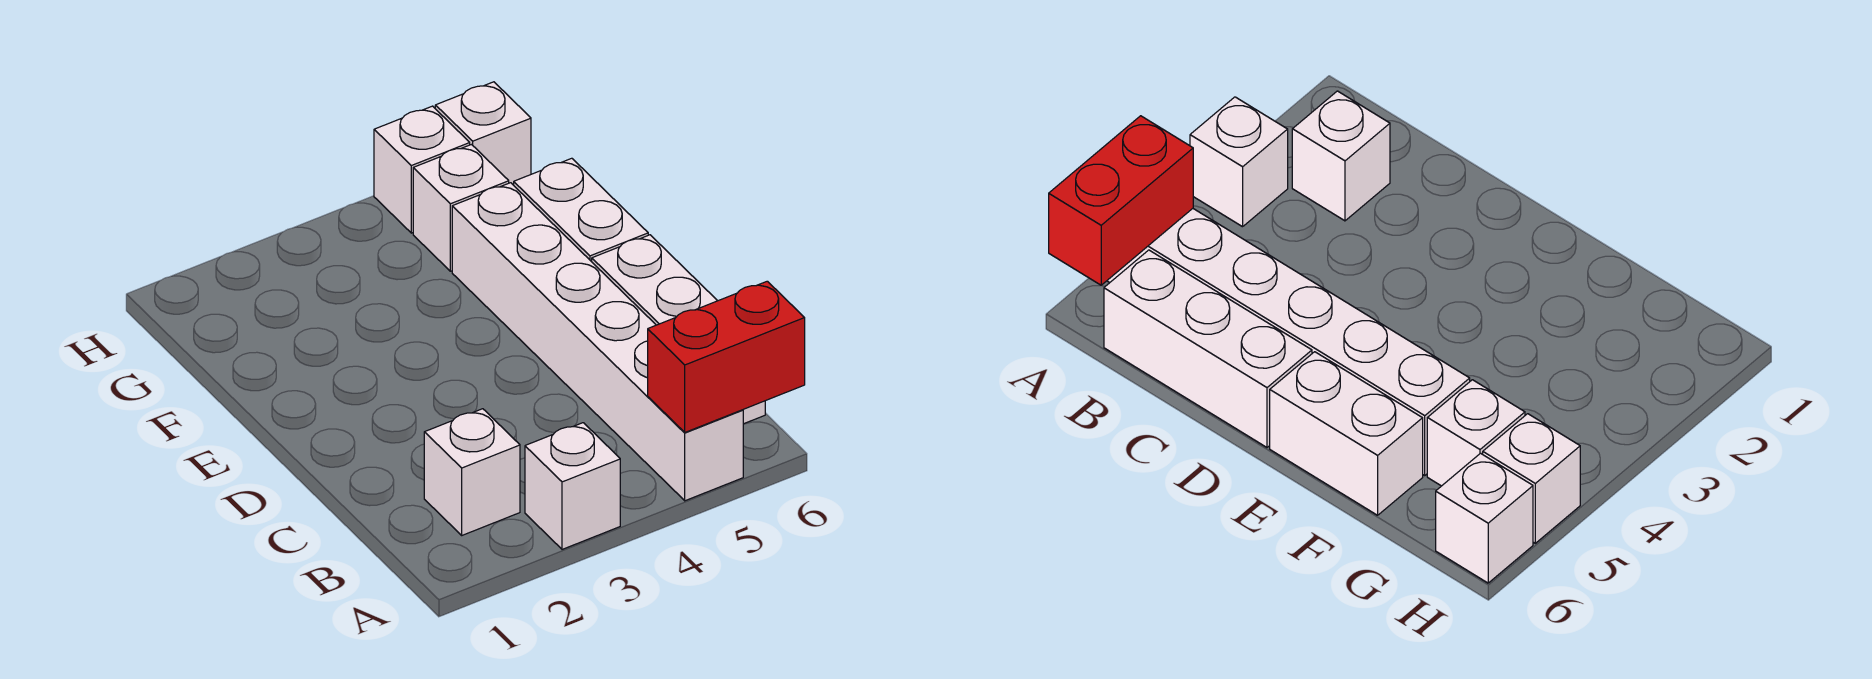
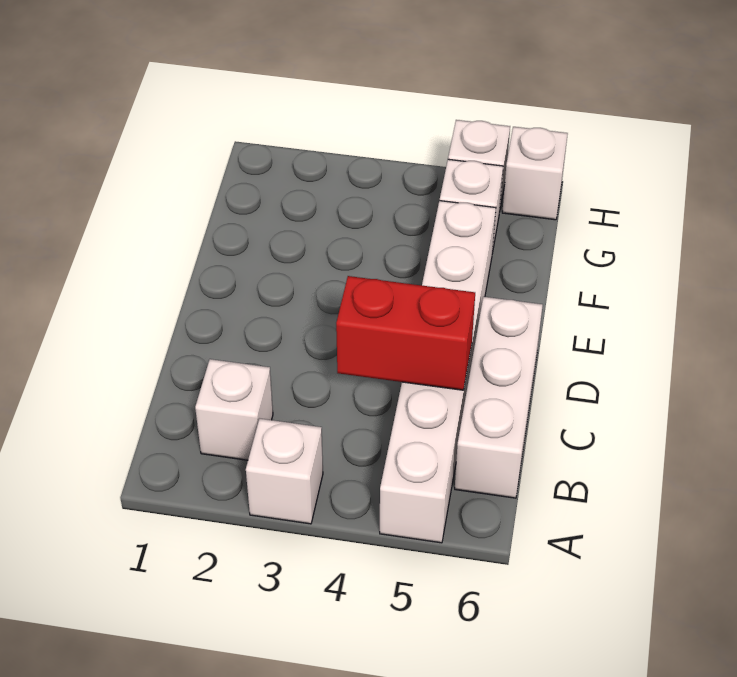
red 1x2 brick [648,281,805,432] -> red 1x2 brick moved to [336,276,475,390]
white 1x2 brick [514,158,648,262] -> none

